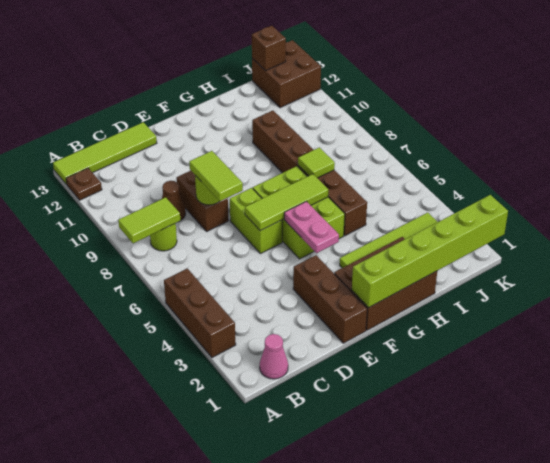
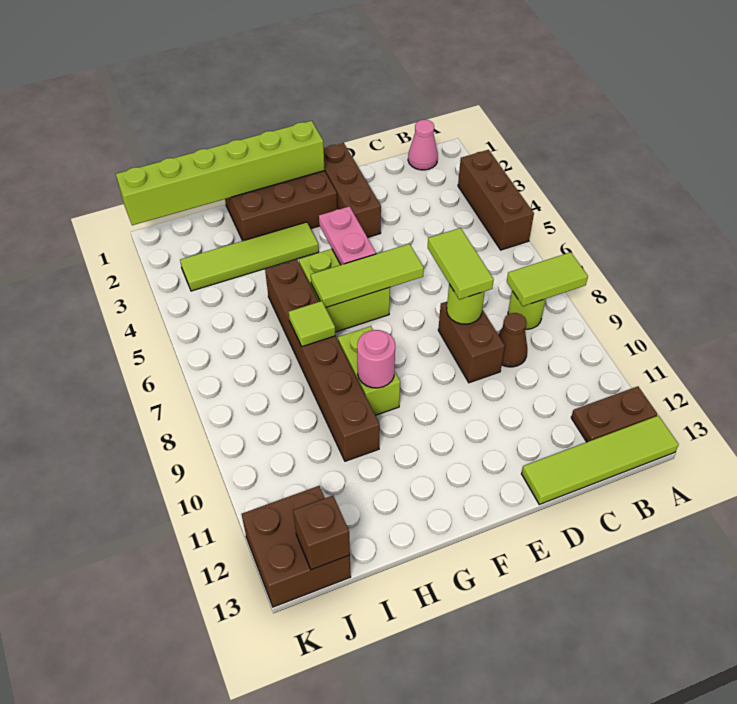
brown 1x1 plate [66,168,102,200] -> brown 1x2 plate [571,386,657,442]
lime 1x2 brick [230,188,282,254] -> lime 1x2 brick moved to [338,326,400,415]
lime 2x3 brick [253,166,345,259] -> lime 2x2 brick [299,249,390,332]
none -> pink 1x1 round brick [357,330,395,388]

